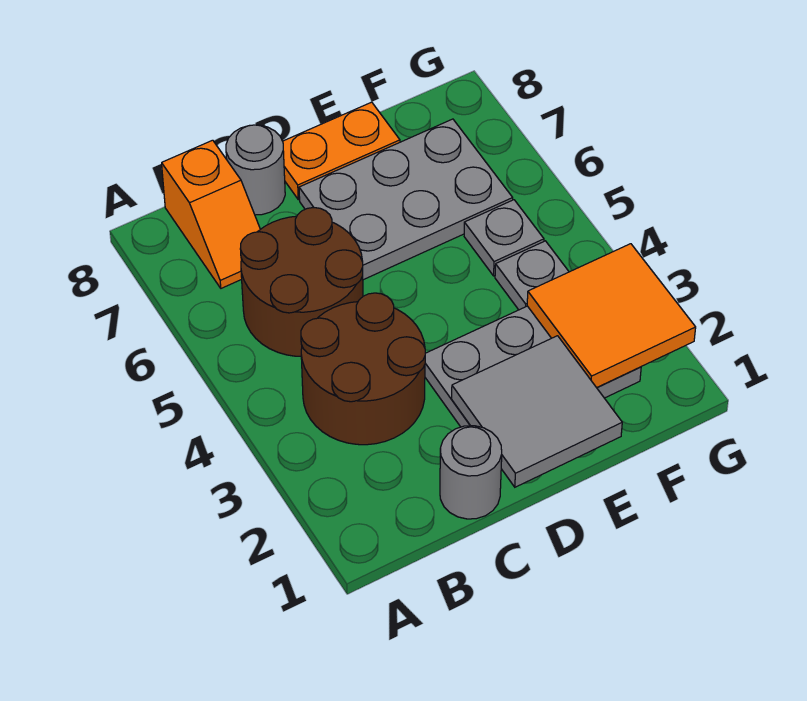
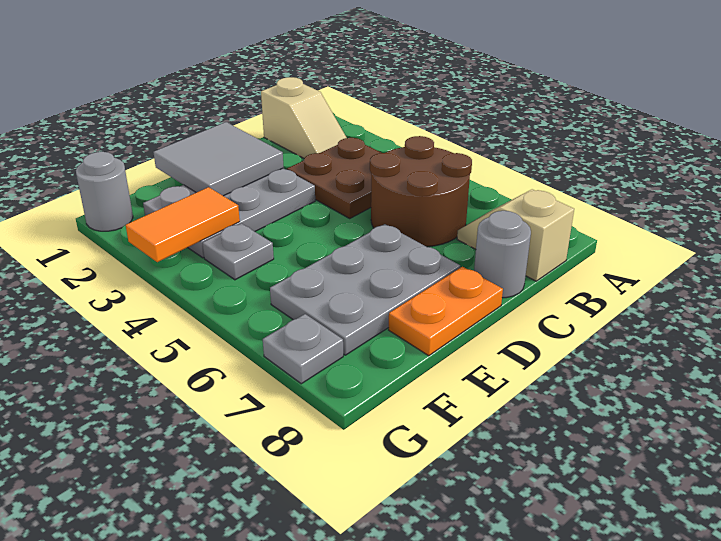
none -> tan 1x2 slope [261,77,347,158]
brown 2x2 round brick [301,293,425,445] -> brown 2x2 plate [287,138,381,218]
orange 1x2 slope [162,140,260,288] -> tan 1x2 slope [457,189,574,281]
grey 1x1 round brick [440,426,502,519] -> grey 1x1 round brick moved to [76,152,133,231]
orange 2x2 tile [527,244,696,388] -> orange 1x2 tile [126,187,240,262]
grey 1x1 plate [464,200,544,276] -> grey 1x1 plate moved to [263,314,343,384]

